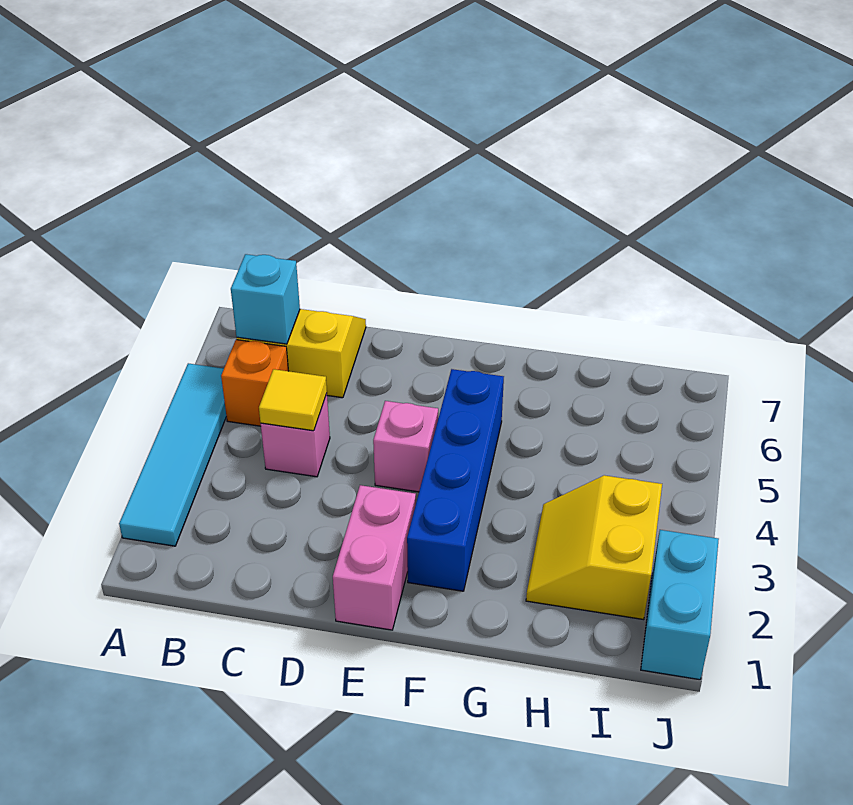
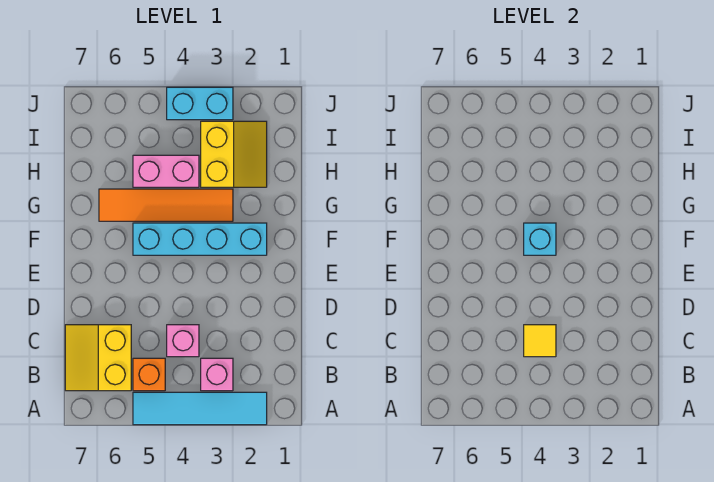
cyan 1x1 brick [231,254,300,344] -> cyan 1x1 brick moved to [524,223,556,255]
pink 1x2 brick [333,485,416,630] -> pink 1x2 brick moved to [133,155,199,187]
pink 1x1 brick [373,401,438,492] -> pink 1x1 brick moved to [201,358,233,391]
blue 1x4 brick [407,369,504,591] -> cyan 1x4 brick [133,223,267,255]
none -> orange 1x4 tile [99,189,233,221]
yellow 2x2 slope [526,475,662,620] -> yellow 2x2 slope turned to [201,121,267,187]
cyan 1x2 brick [641,530,719,680] -> cyan 1x2 brick moved to [167,87,233,120]

